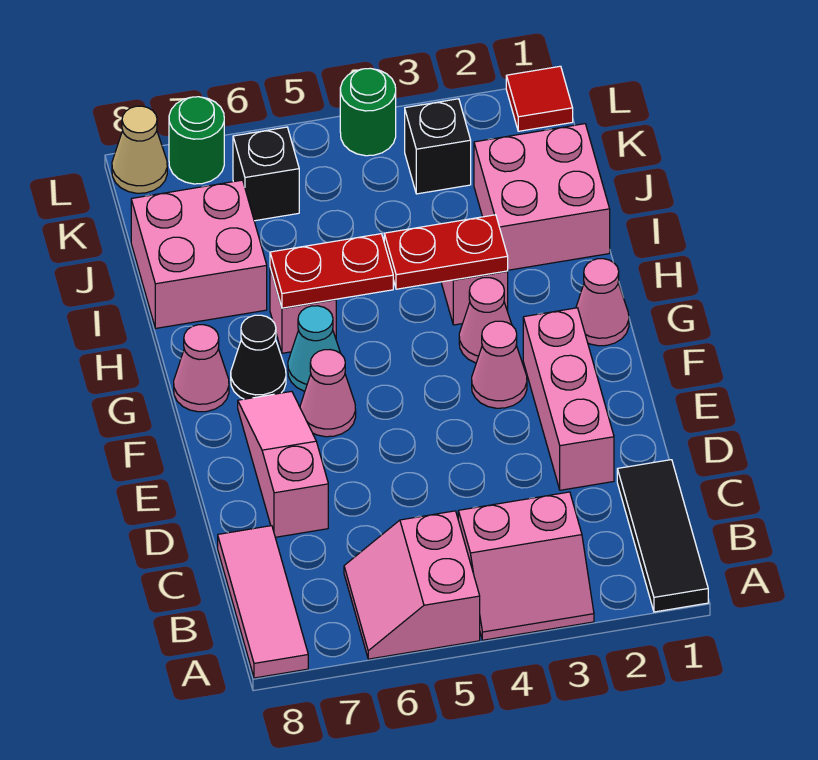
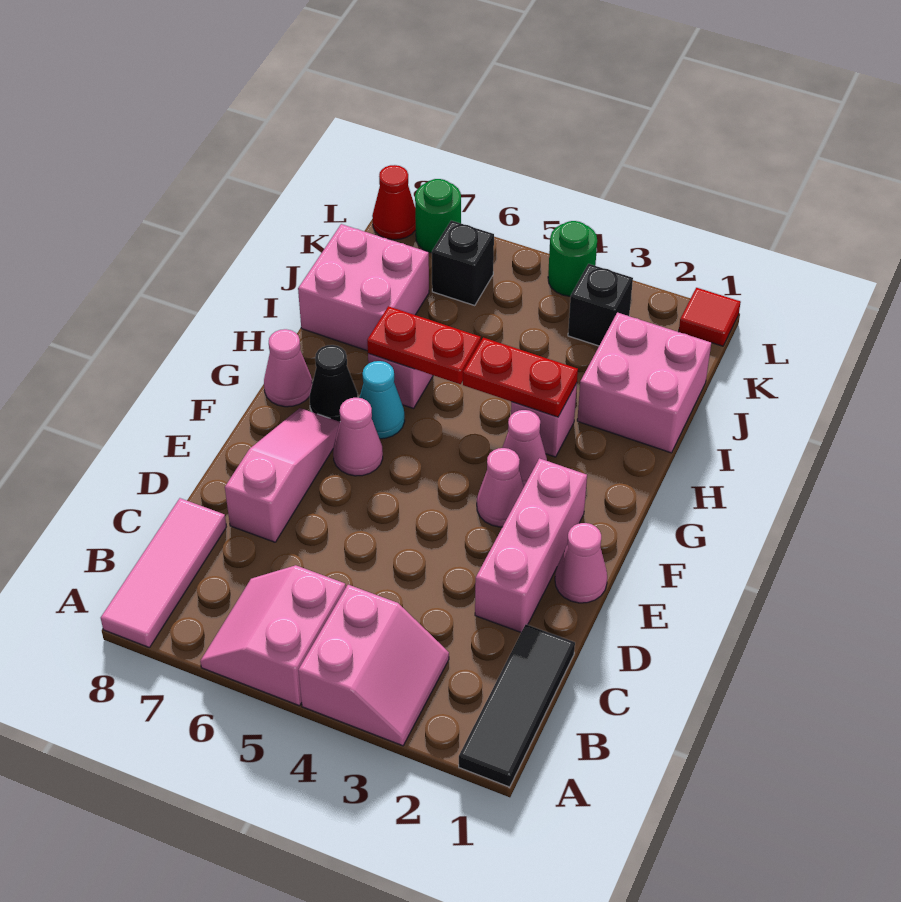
pink 2x2 slope [458,492,594,640] -> pink 2x2 slope turned to [298,585,449,746]
pink 1x1 cone [576,259,629,346] -> pink 1x1 cone moved to [555,523,607,603]
tan 1x1 cone [112,106,167,193] -> red 1x1 cone [372,165,416,240]

